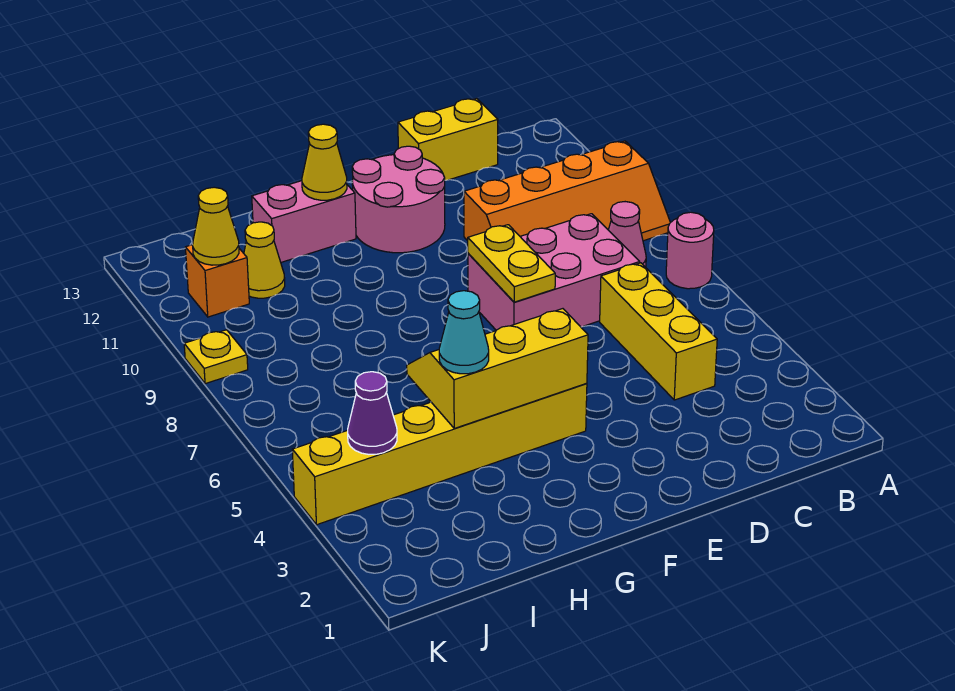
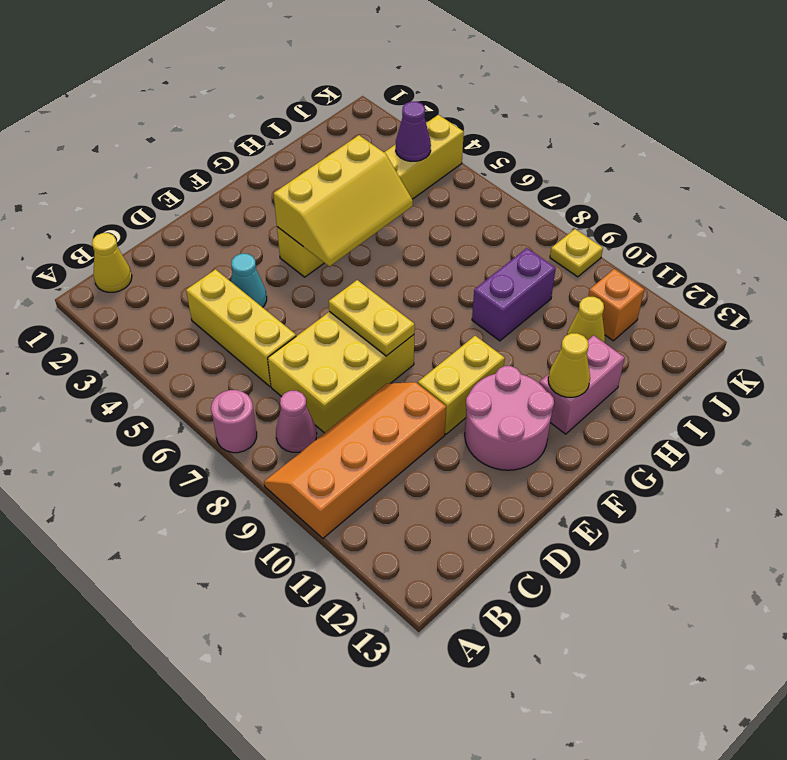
pink 2x3 brick [468,214,640,330] -> yellow 2x3 brick [268,312,414,433]
yellow 1x2 brick [398,98,498,180] -> yellow 1x2 brick moved to [418,336,505,434]
cyan 1x1 cone [439,291,489,374] -> cyan 1x1 cone moved to [231,254,267,307]
none -> purple 1x2 brick [472,248,556,341]
yellow 1x1 cone [192,187,239,265] -> yellow 1x1 cone moved to [92,233,132,292]

